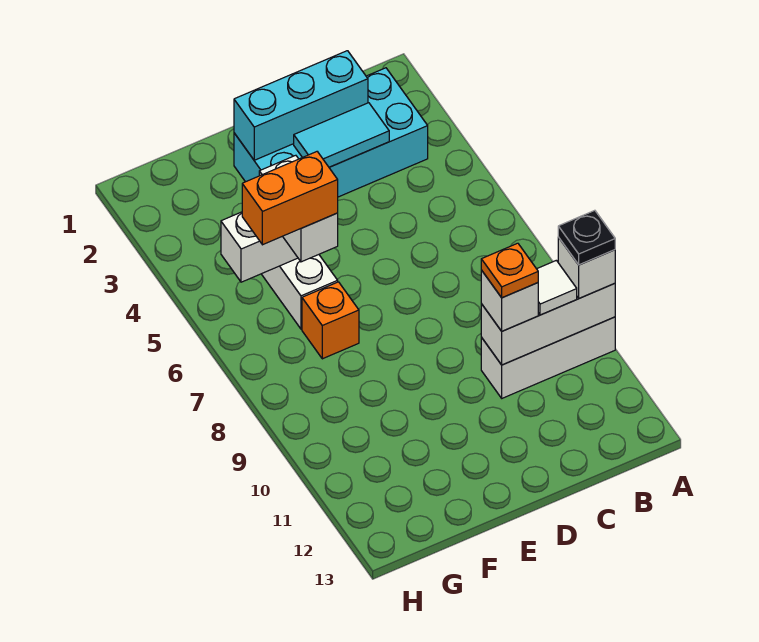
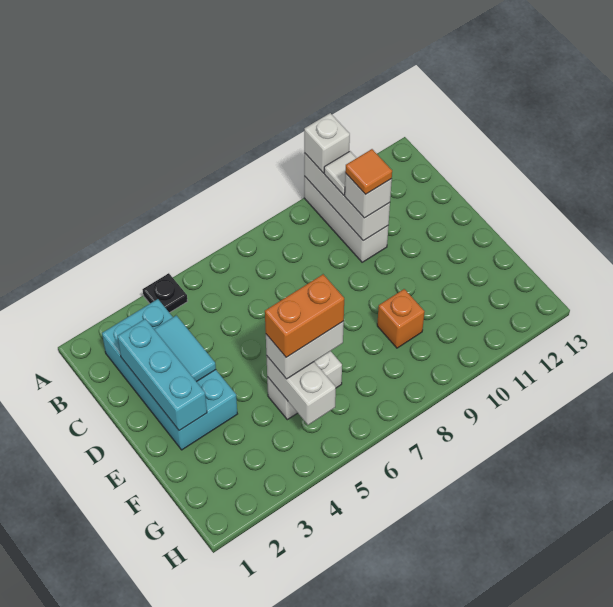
black 1x1 plate [558,210,615,265] -> black 1x1 plate moved to [143,273,188,313]
orange 1x1 plate [481,243,538,298] -> orange 1x1 tile [345,149,392,195]
orange 1x2 brick [242,152,338,245] -> orange 1x2 brick turned to [265,274,344,357]
orange 1x1 brick [302,282,359,359] -> orange 1x1 brick moved to [377,289,425,348]

